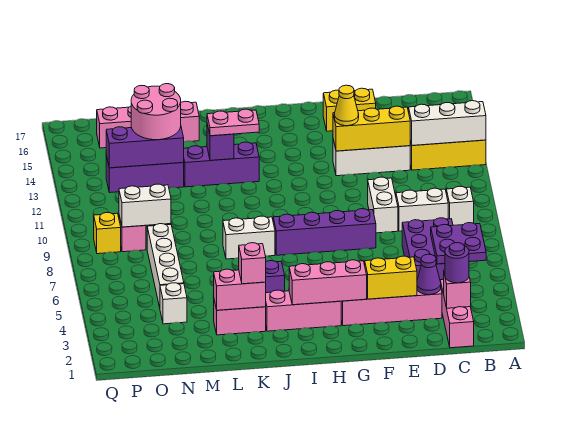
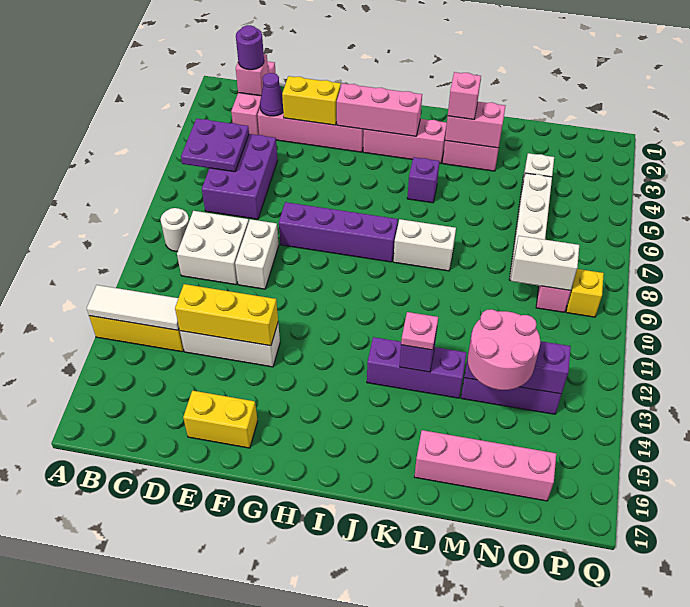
white 1x3 brick [409,101,486,146] -> white 1x3 tile [87,285,179,330]
white 1x1 brick [446,186,474,225] -> white 1x1 round brick [161,208,189,252]
white 1x2 brick [396,188,448,231] -> white 2x2 brick [177,211,249,285]
yellow 1x1 cone [335,85,359,126] -> none
pink 1x2 plate [207,109,259,136] -> pink 1x1 plate [401,312,438,350]

